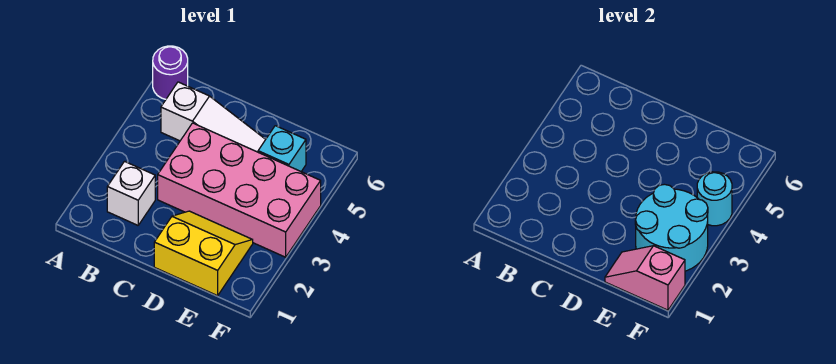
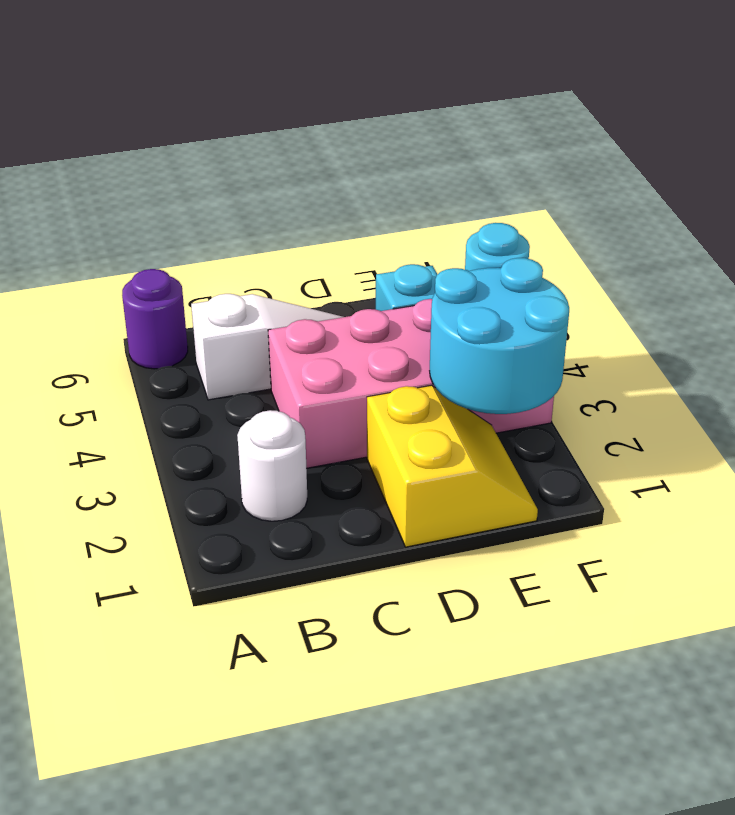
white 1x1 brick [107,161,155,225] -> white 1x1 round brick [237,410,307,521]
yellow 2x2 slope [154,211,253,296] -> yellow 2x2 slope turned to [367,385,538,547]
pink 1x2 slope [605,246,685,310] -> none

